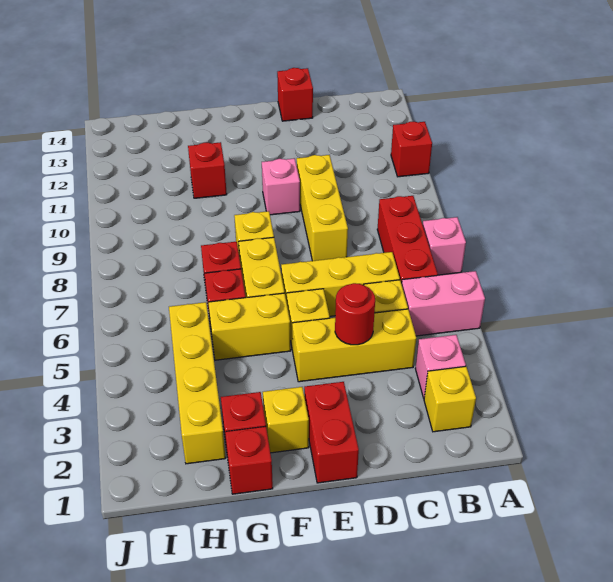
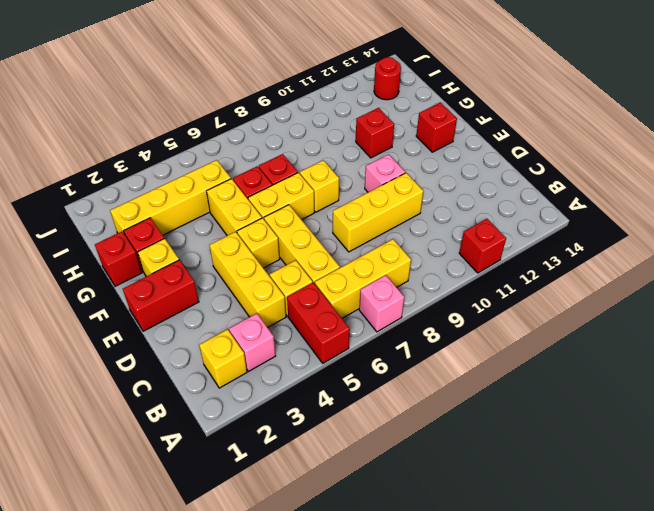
pink 1x2 brick [402,271,485,336] -> red 1x2 brick [287,283,350,363]
red 1x3 brick [377,196,438,284] -> yellow 1x3 brick [315,239,411,318]
red 1x1 round brick [335,283,375,345] -> red 1x1 round brick moved to [374,57,401,100]
red 1x1 brick [277,68,313,121] -> red 1x1 brick moved to [416,102,457,152]

